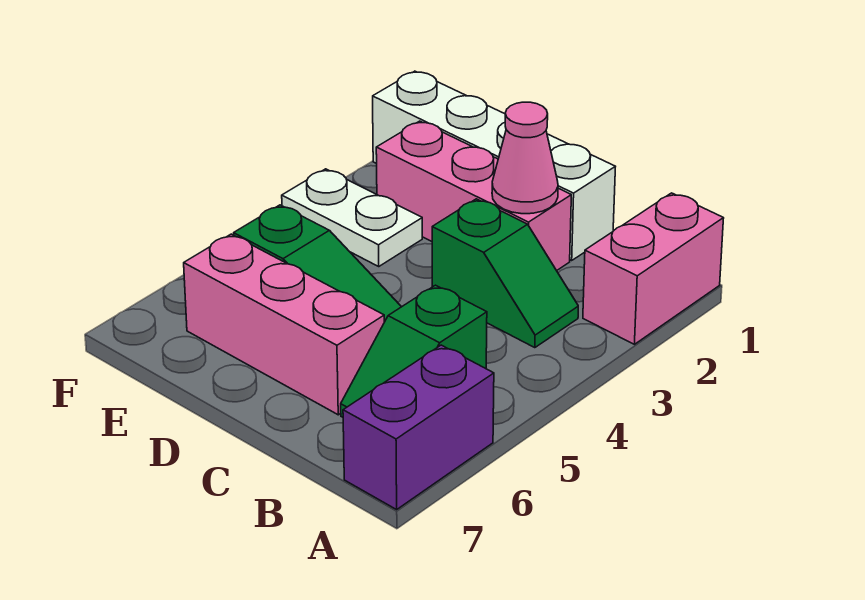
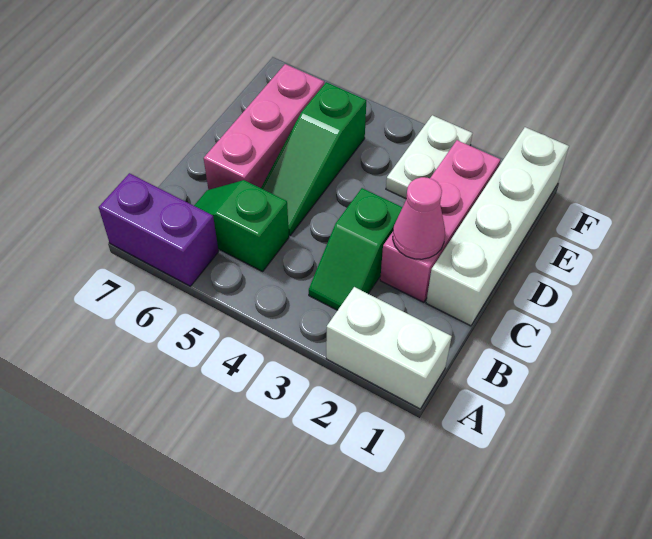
pink 1x2 brick [583,193,724,344] -> white 1x2 brick [326,287,452,409]

